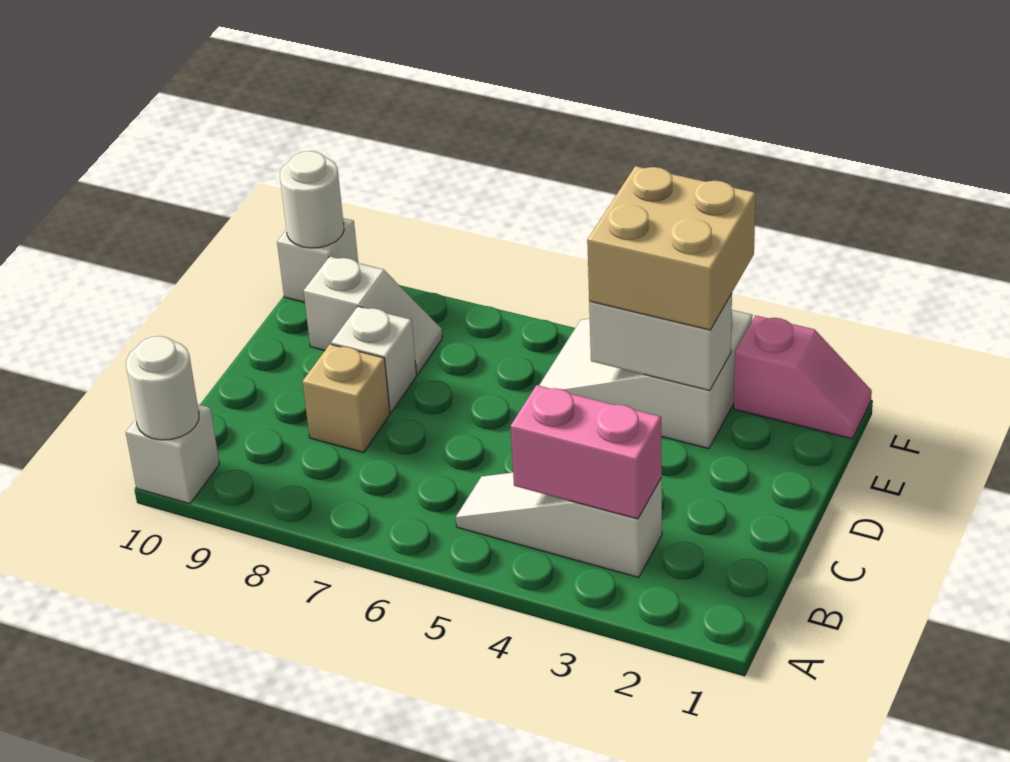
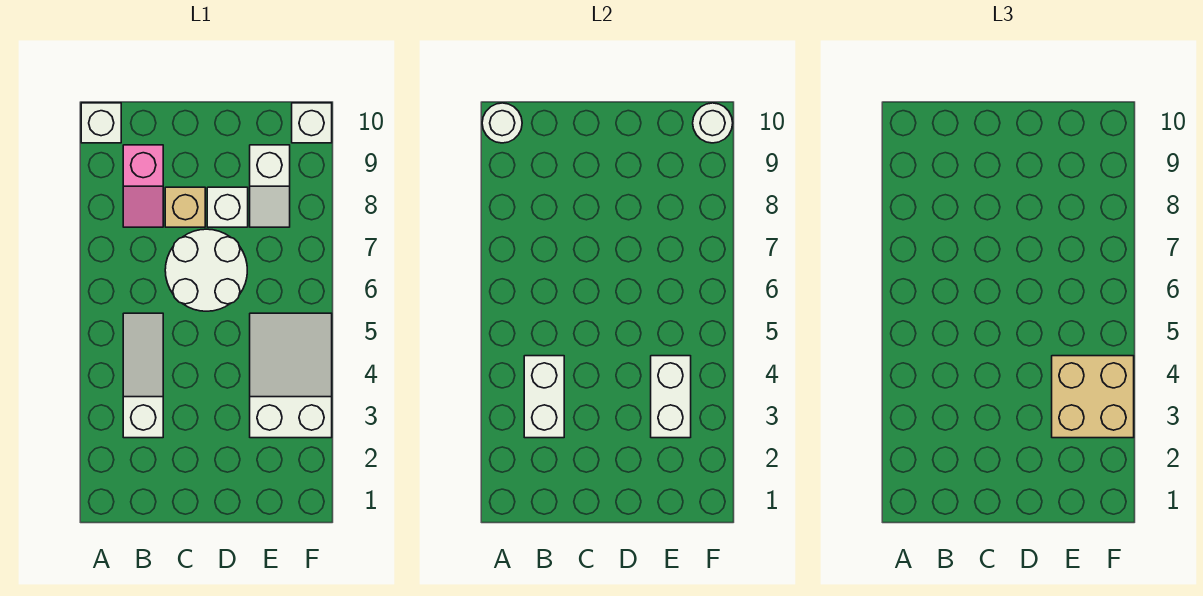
pink 1x2 brick [511,385,662,519] -> white 1x2 brick [524,356,564,438]
none -> white 2x2 round brick [165,229,247,311]
pink 1x2 slope [734,315,872,439] -> pink 1x2 slope moved to [123,145,163,227]

